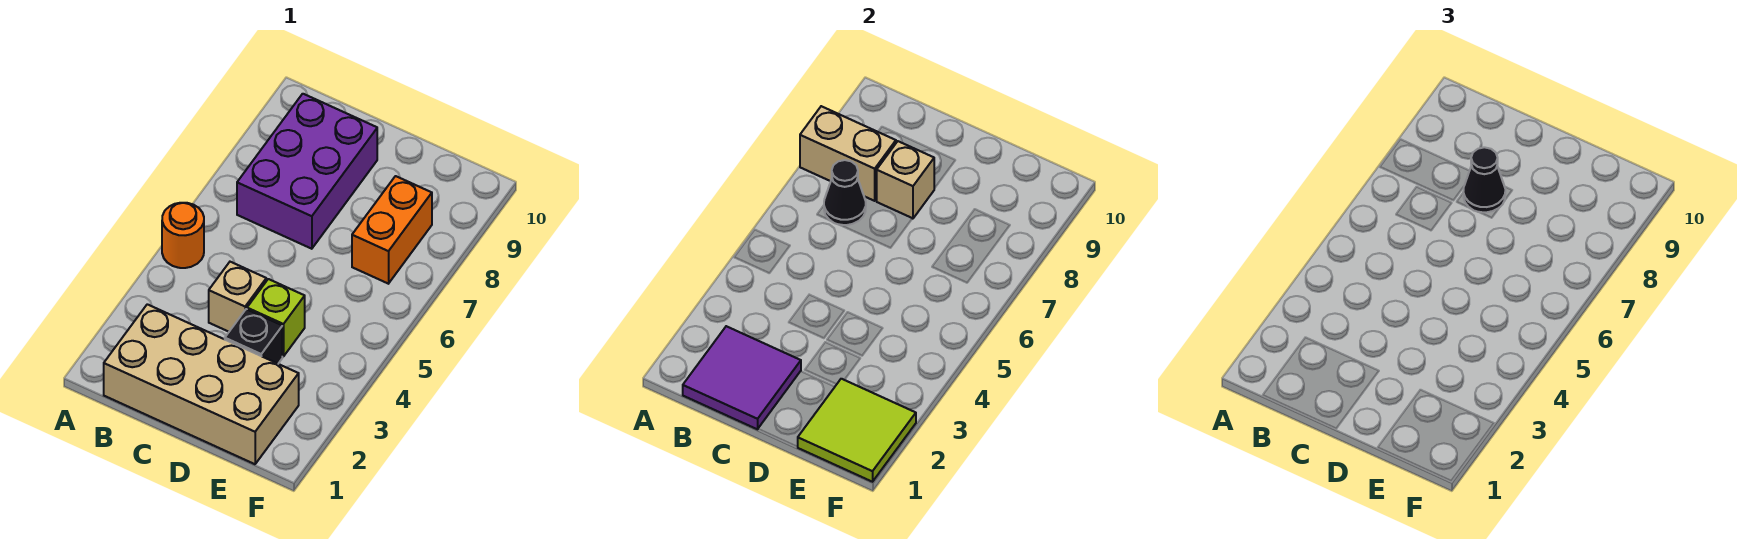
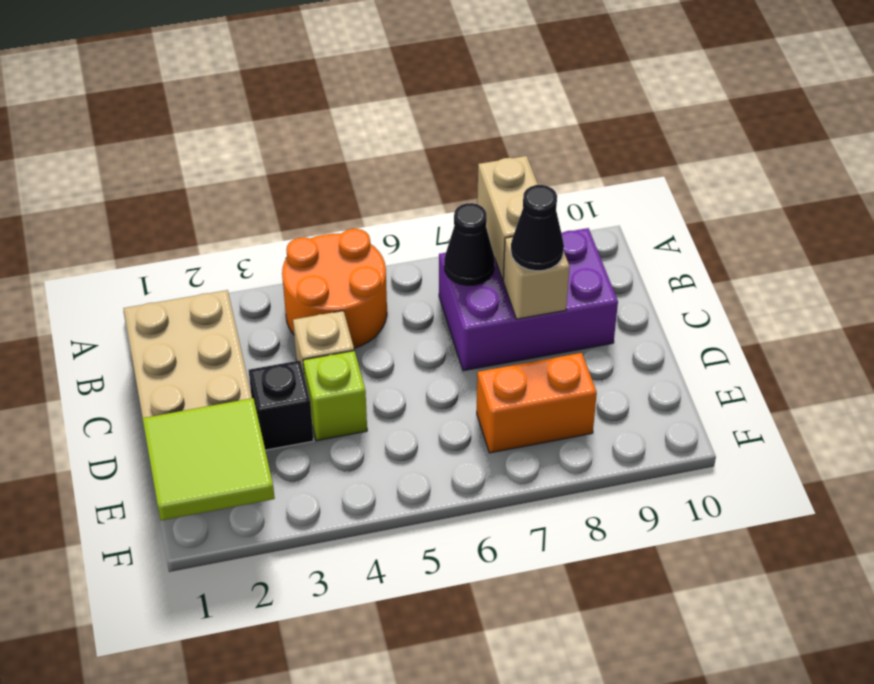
orange 1x1 round brick [162,203,204,268] -> orange 2x2 round brick [282,229,387,348]
purple 2x2 tile [683,326,801,429] -> none

